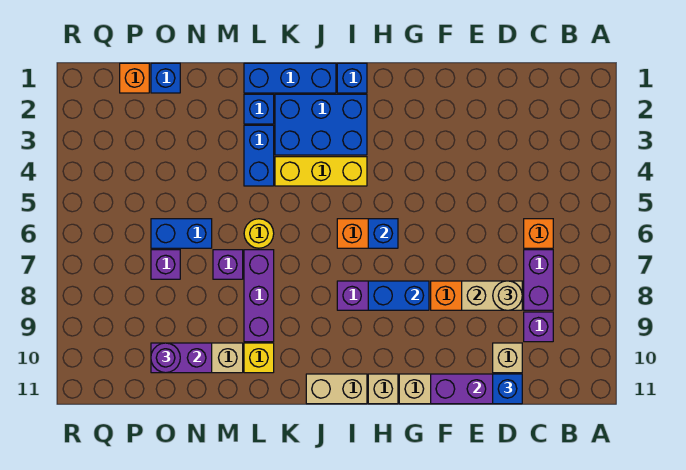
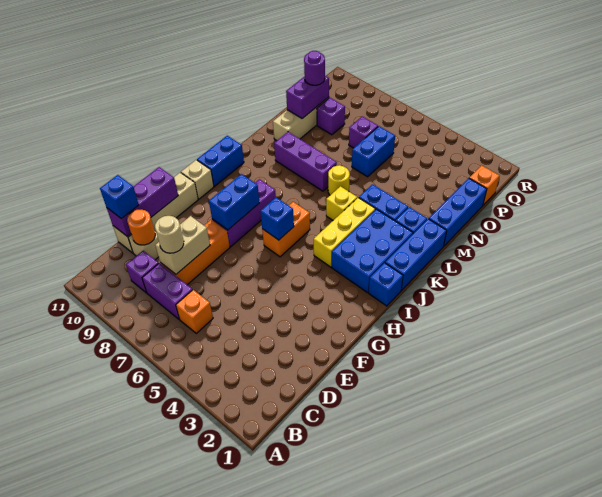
none -> orange 1x1 round brick [127,210,155,245]
tan 1x2 brick [306,374,367,404] -> blue 1x2 brick [197,136,244,186]
yellow 1x1 brick [244,343,274,373] -> yellow 1x1 brick moved to [326,186,357,220]
purple 1x1 brick [213,250,243,279] -> purple 1x1 brick moved to [317,98,345,135]
blue 1x1 brick [151,63,180,93] -> blue 1x3 brick [429,178,487,246]

